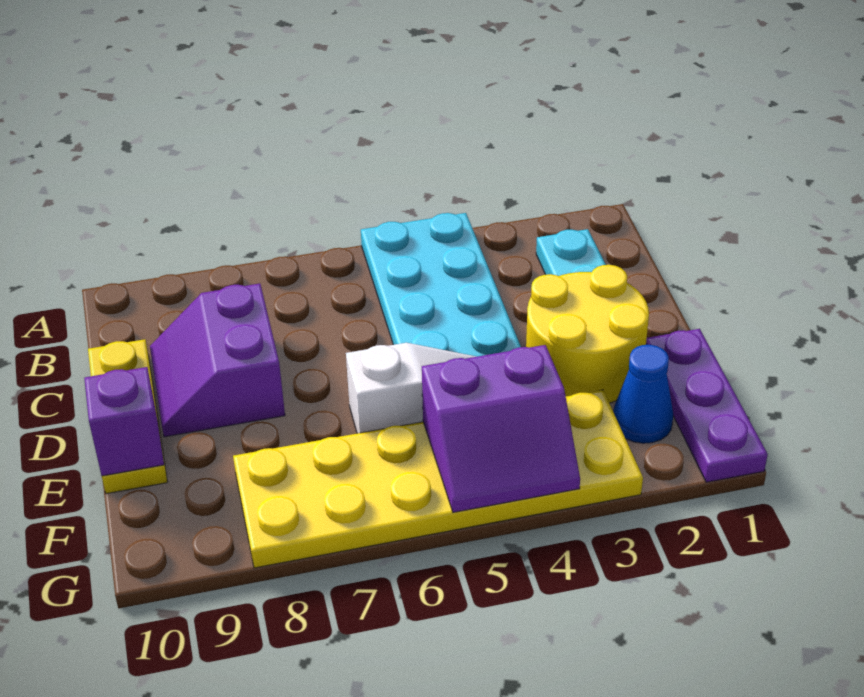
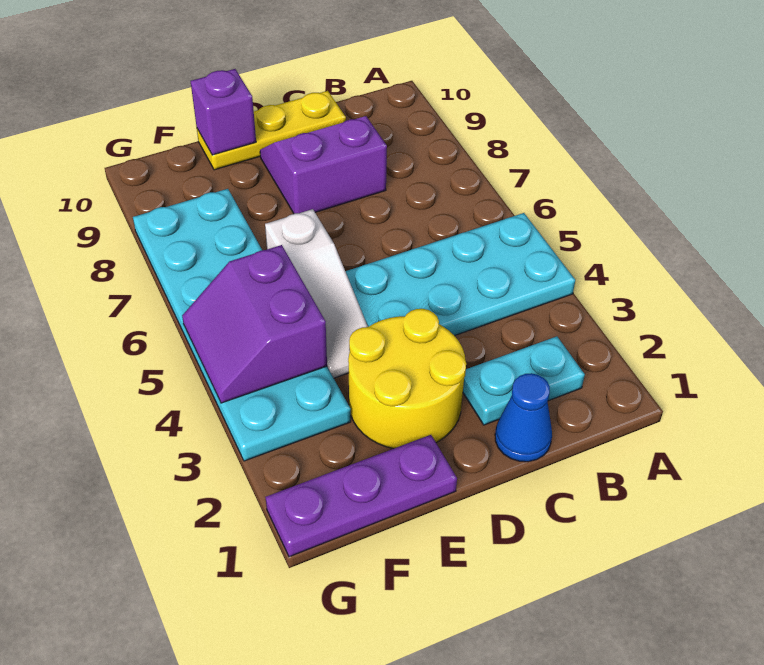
blue 1x1 cone [613,345,673,443] -> blue 1x1 cone moved to [495,373,552,462]
yellow 2x6 plate [233,390,643,568] -> cyan 2x6 plate [133,189,351,461]

